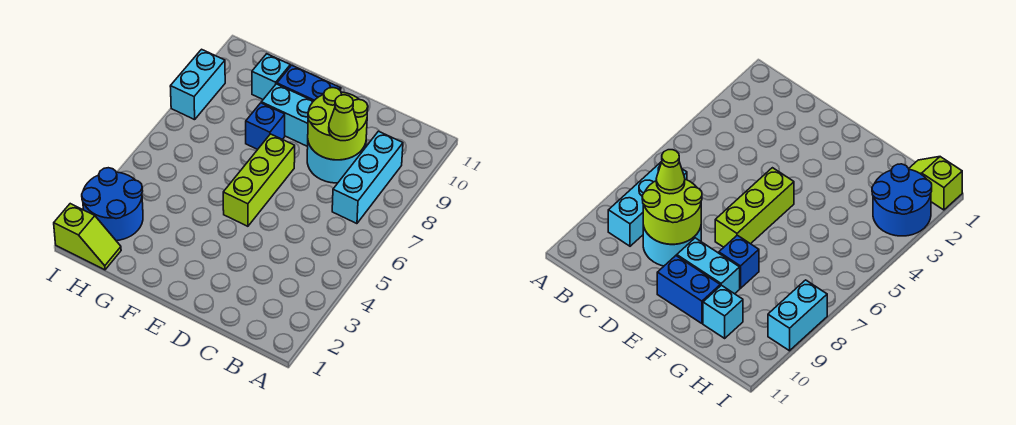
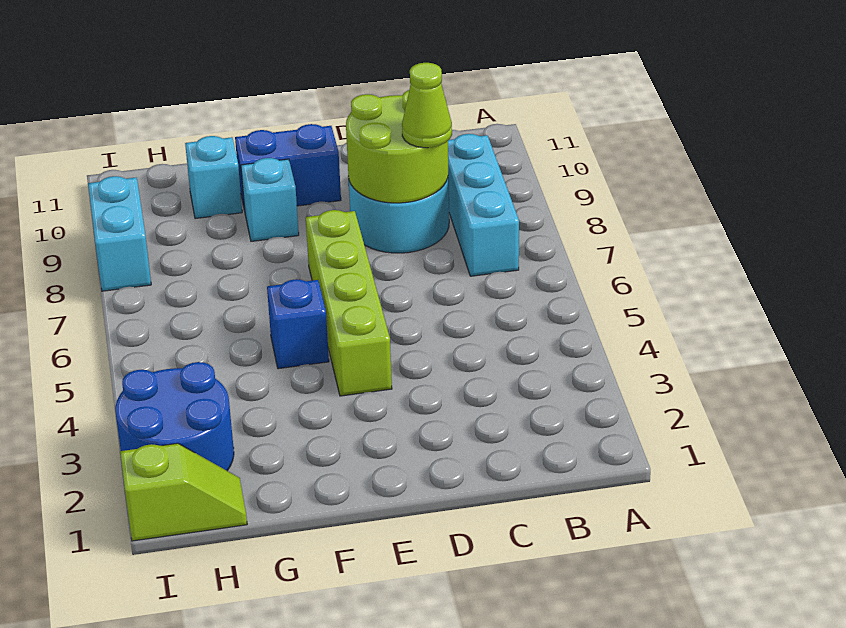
lime 1x3 brick [223,134,295,226] -> lime 1x4 brick [306,210,392,396]
cyan 1x2 brick [261,84,313,147] -> cyan 1x1 brick [241,158,299,241]
blue 1x1 brick [246,103,285,149] -> blue 1x1 brick moved to [267,279,329,369]

